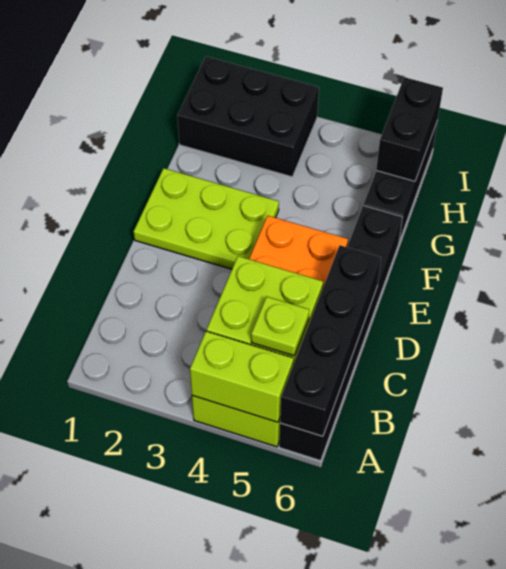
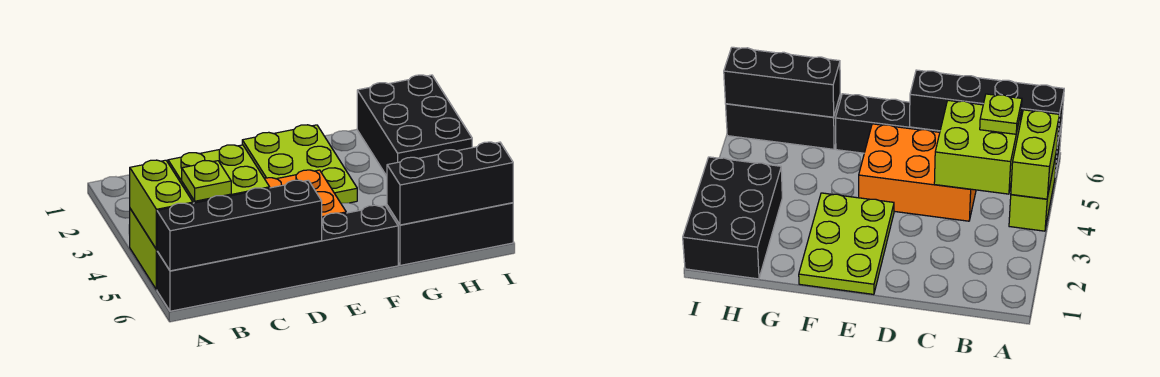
black 1x2 brick [376,77,443,181] -> black 1x3 brick [387,142,513,225]

